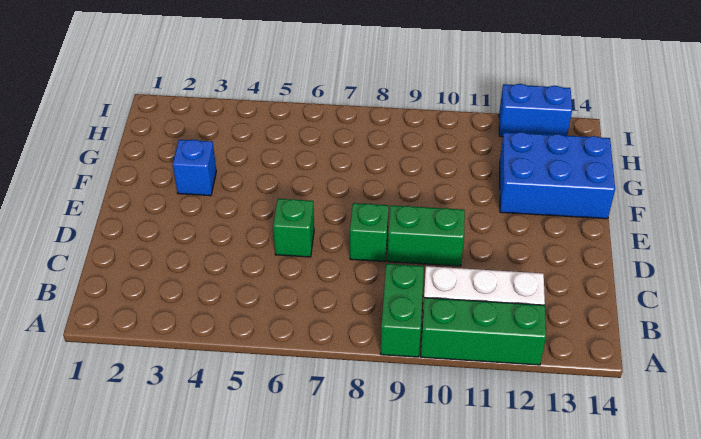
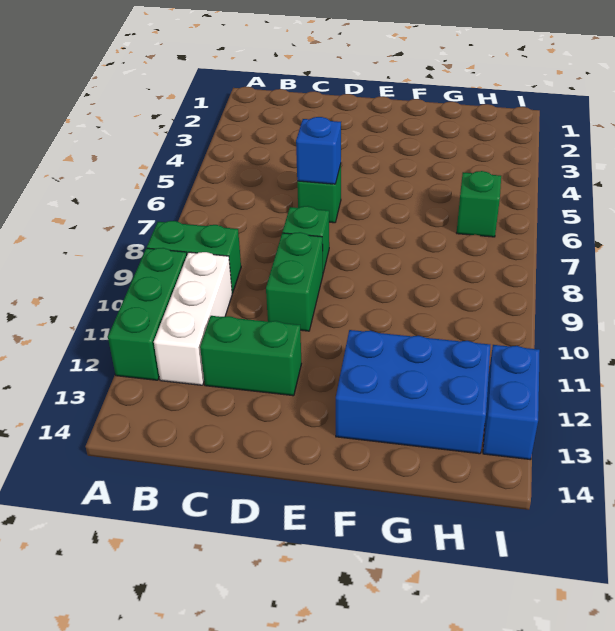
none -> green 1x2 brick [200,316,302,396]
blue 1x1 brick [173,140,216,196] -> blue 1x1 brick moved to [296,117,341,184]
blue 2x3 brick [500,132,615,219] -> blue 2x3 brick turned to [336,330,490,454]
none -> green 1x1 brick [457,171,501,237]

